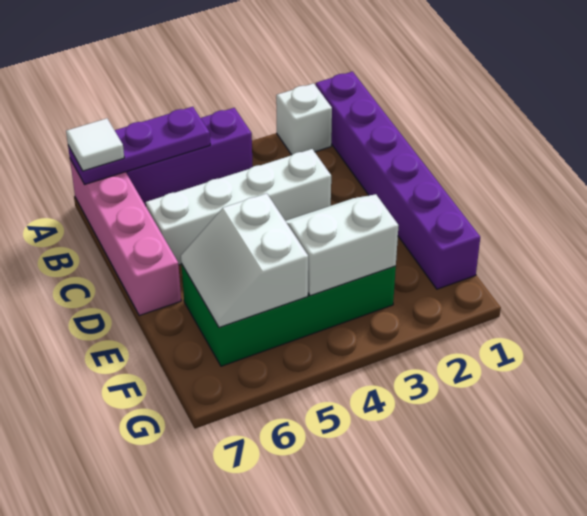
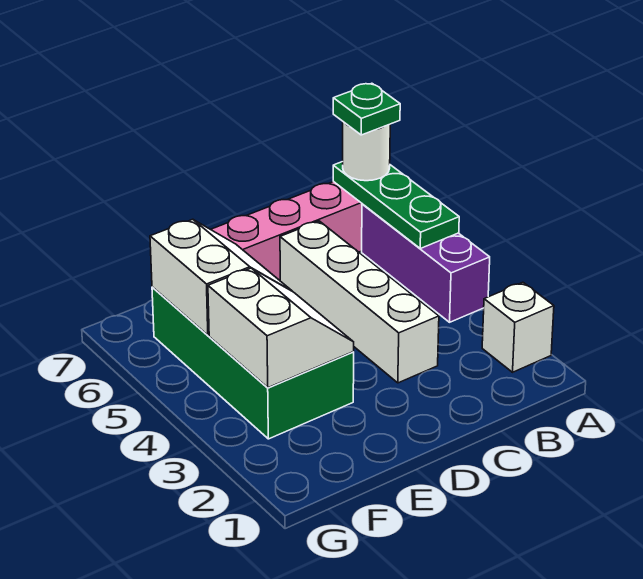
purple 1x6 brick [316,72,480,289] -> none
purple 1x3 plate [68,107,210,185] -> green 1x3 plate [333,162,459,248]
white 1x1 tile [66,118,124,171] -> white 1x1 round brick [343,122,390,181]
none -> green 1x1 plate [333,83,400,135]
white 2x2 slope [181,193,308,327] -> white 2x2 slope turned to [150,219,292,335]

